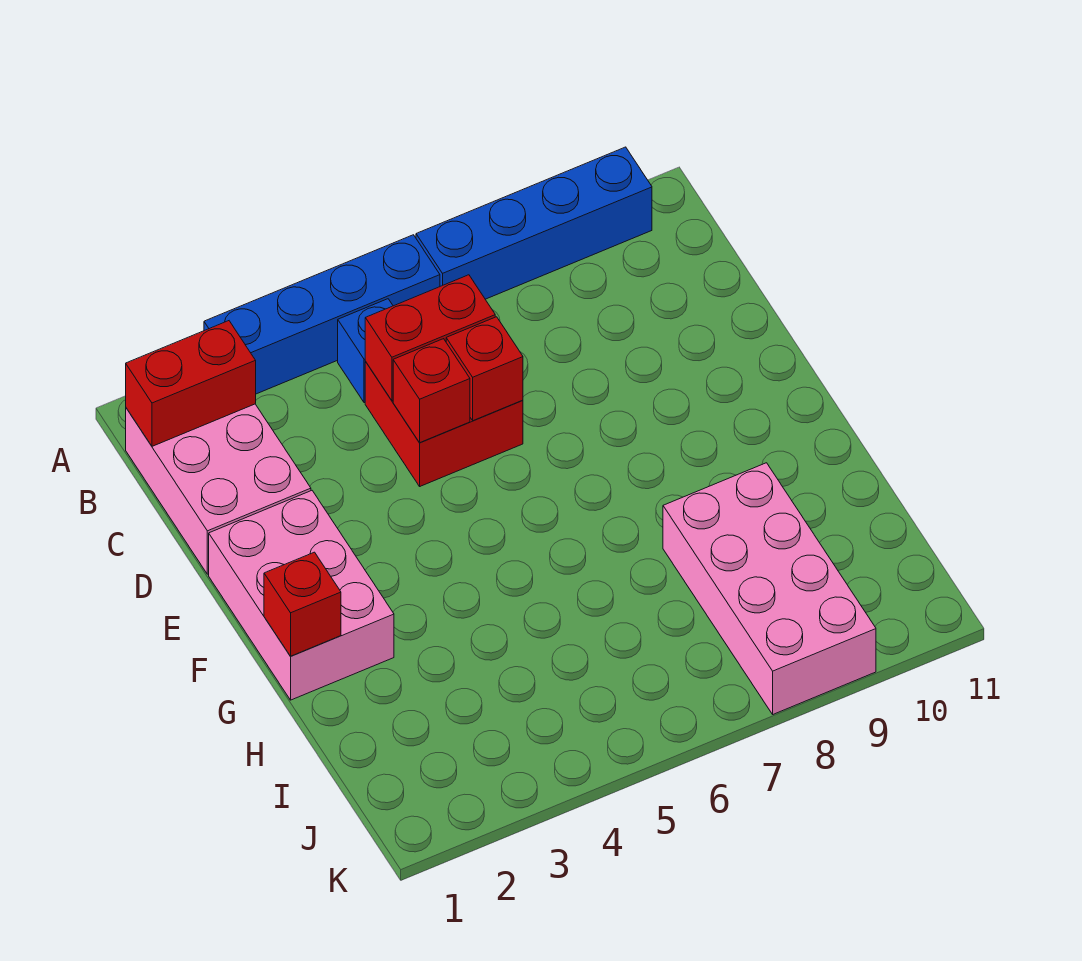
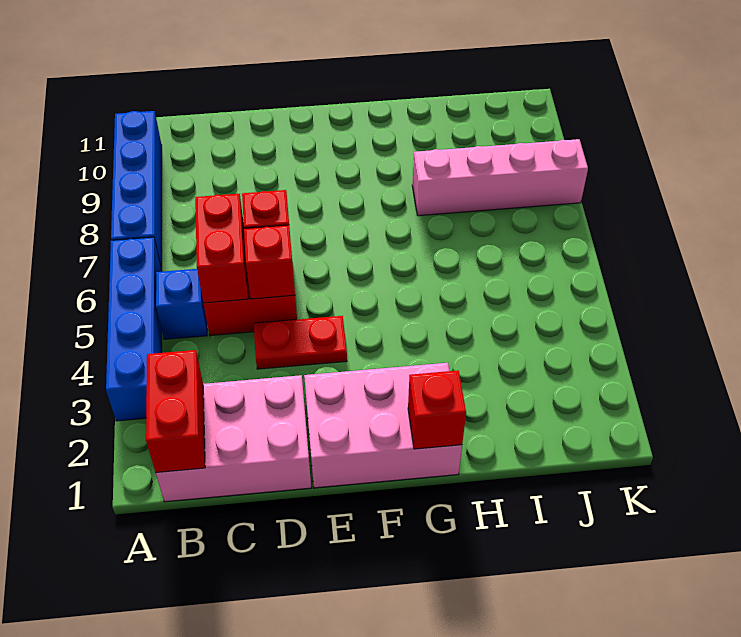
none -> red 1x2 plate [254,316,347,369]
pink 2x4 brick [663,463,876,714] -> pink 1x4 brick [412,139,588,216]

